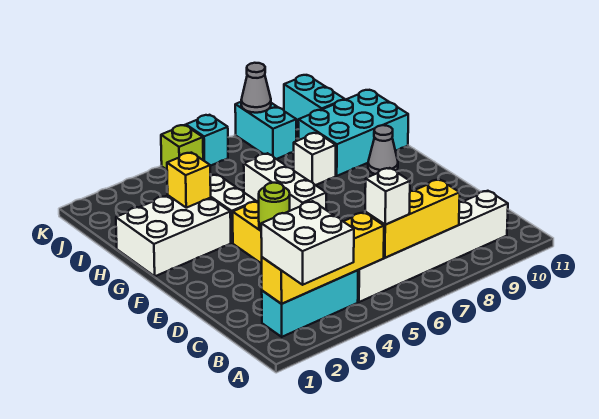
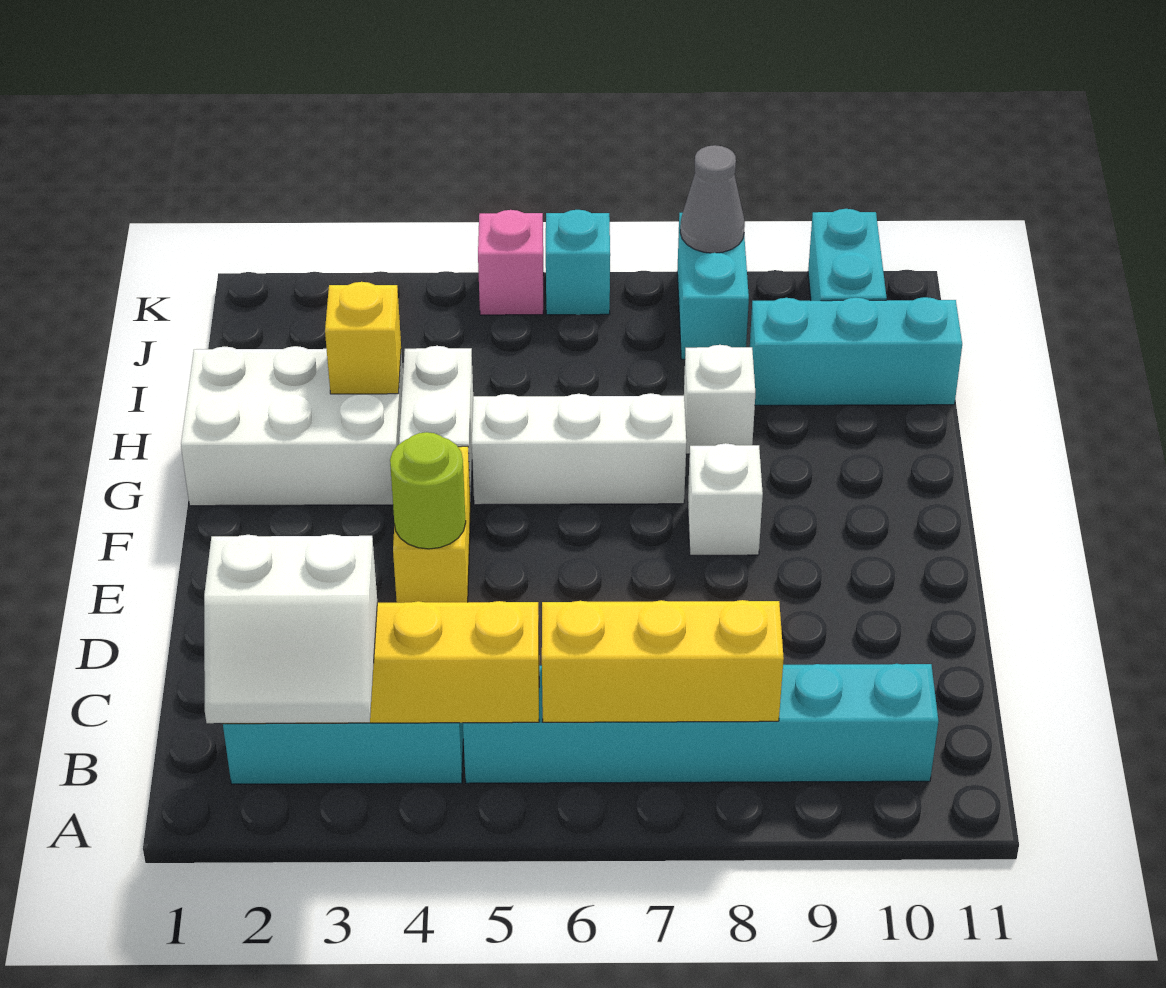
white 2x2 brick [261,201,354,285] -> white 2x2 slope [204,534,377,723]
white 1x6 brick [358,191,508,302] -> cyan 1x6 brick [463,664,938,783]
white 1x1 brick [365,168,410,225] -> white 1x1 brick moved to [688,443,763,555]
white 1x3 brick [244,153,326,211] -> white 1x3 brick turned to [472,393,686,505]
grey 1x1 cone [368,125,398,174] -> none
cyan 2x3 brick [298,90,408,176] -> cyan 1x3 brick [750,297,962,405]
lime 1x1 brick [161,125,203,170] -> pink 1x1 brick [478,210,544,315]

